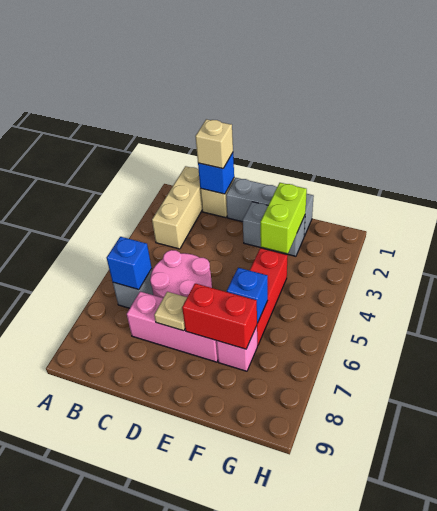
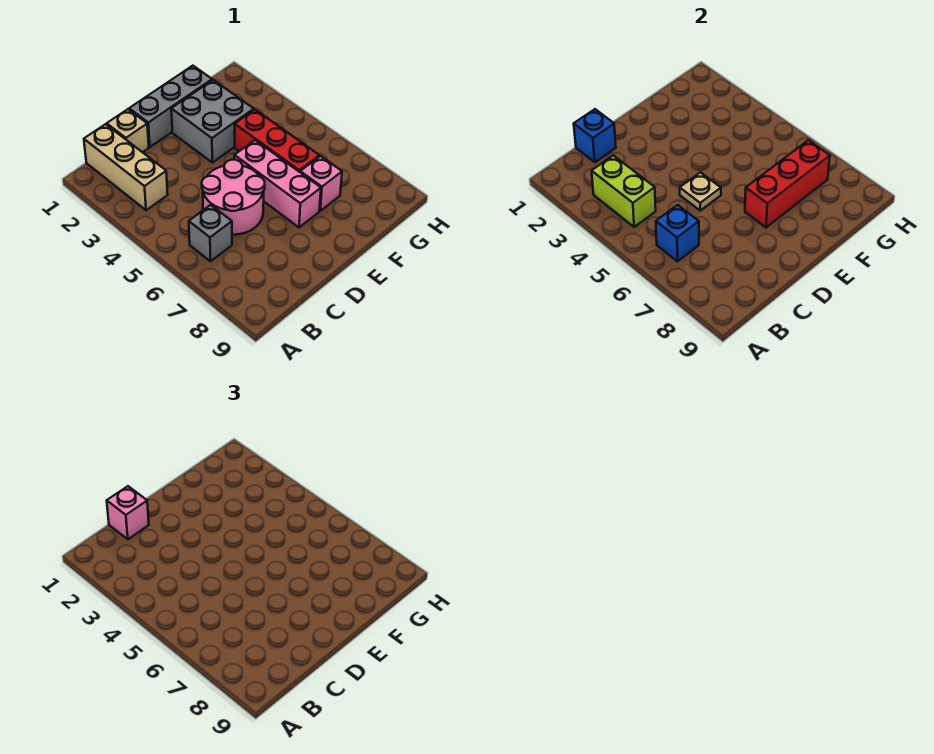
tan 1x1 brick [195,119,233,169] -> pink 1x1 brick [107,486,149,539]
pink 1x3 brick [127,292,218,362] -> pink 1x3 brick turned to [234,140,321,227]
tan 1x1 plate [154,292,187,331] -> tan 1x1 plate moved to [680,172,721,210]
grey 1x2 brick [243,202,305,256] -> grey 2x2 brick [171,80,254,163]
red 1x2 brick [182,283,257,349] -> red 1x3 brick [745,140,830,227]
lime 1x2 brick [260,183,307,254] -> lime 1x2 brick moved to [592,155,656,227]
blue 1x1 brick [227,268,268,323] -> none

